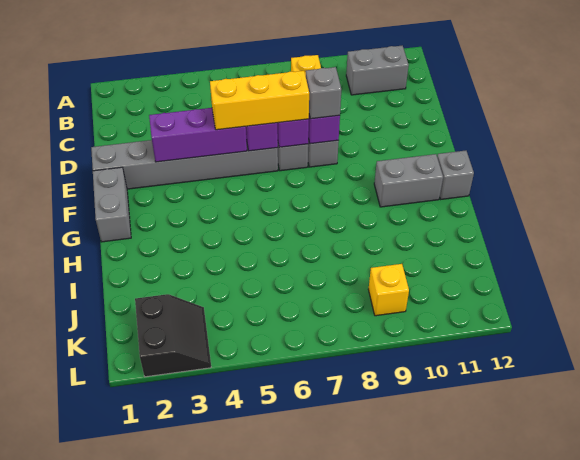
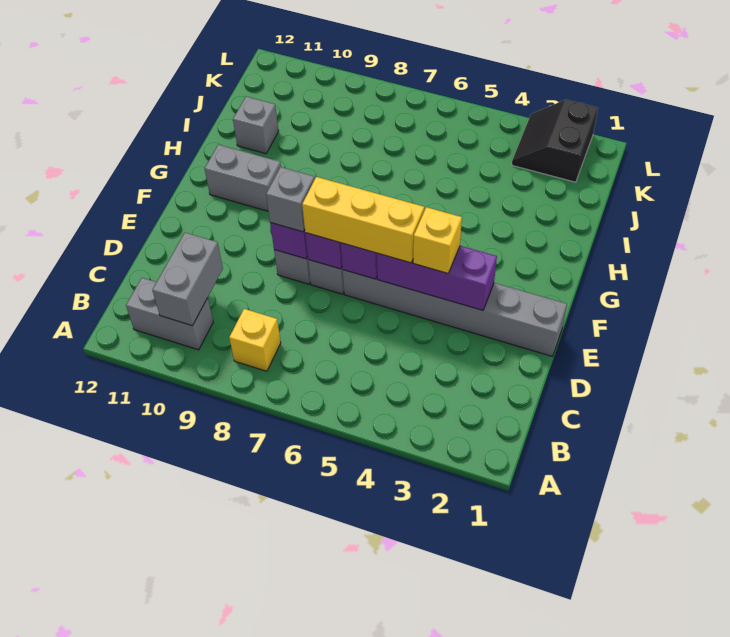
grey 1x2 brick [93,167,131,242] -> grey 1x2 brick moved to [152,233,223,326]
grey 1x1 brick [437,151,474,199] -> grey 1x1 brick moved to [233,97,278,154]
yellow 1x1 brick [368,264,409,316] -> yellow 1x1 brick moved to [413,207,462,273]

